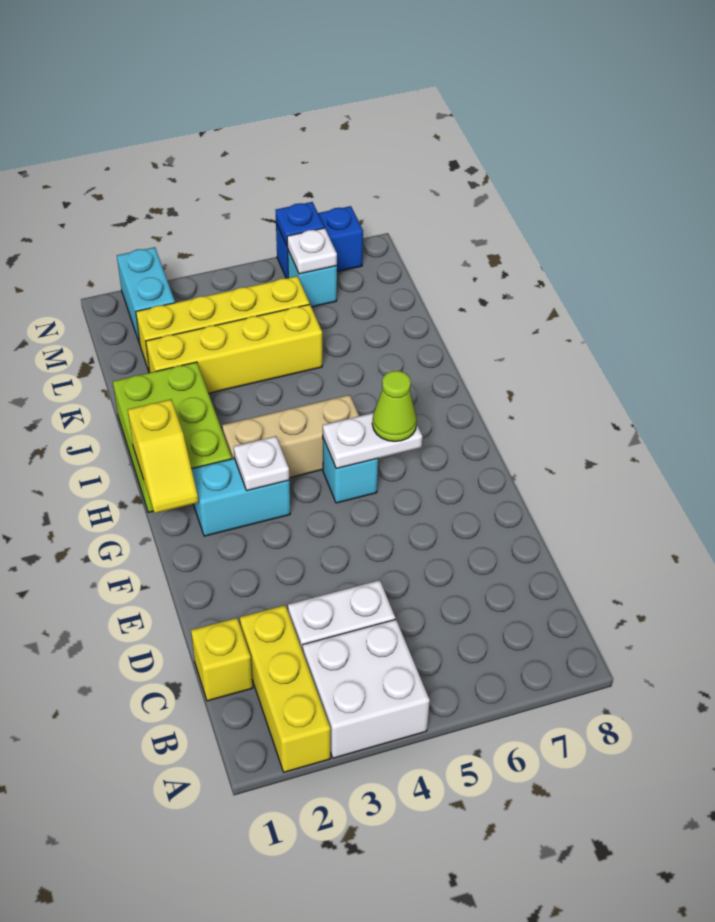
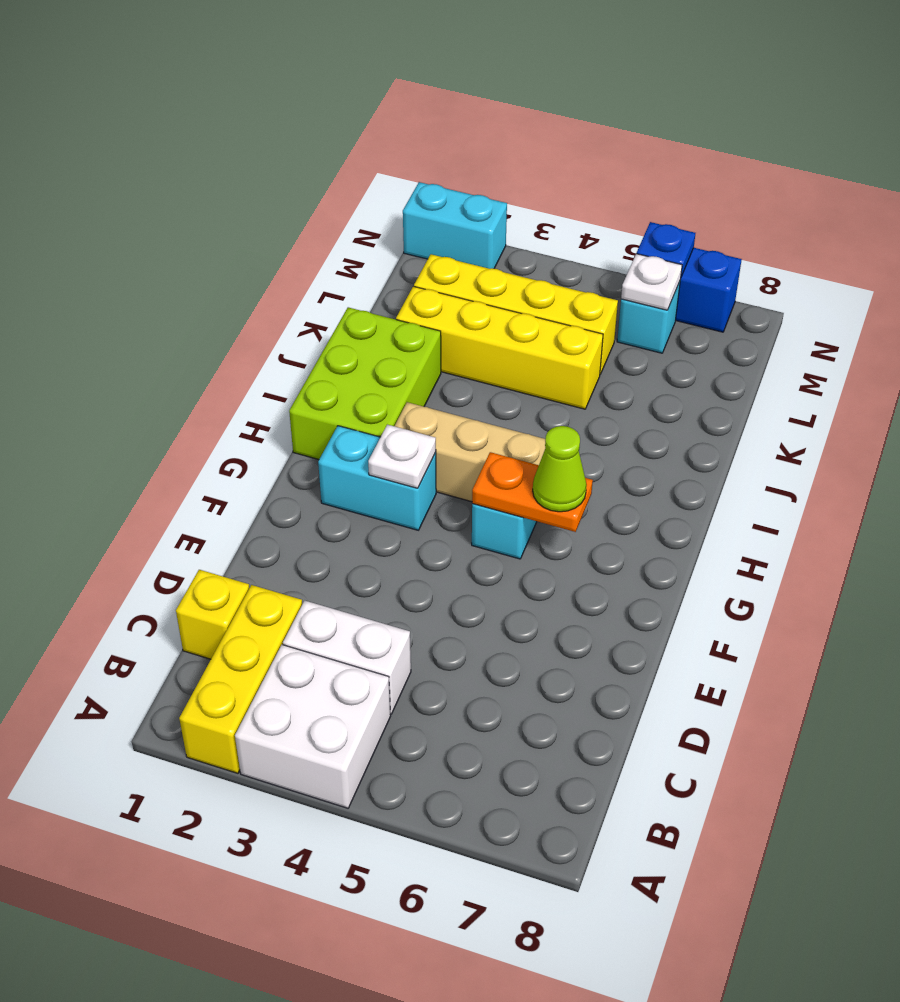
yellow 1x2 slope [128,399,198,513] -> none
white 1x2 plate [323,413,422,469] -> orange 1x2 plate [472,452,593,532]
cyan 1x2 brick [117,247,175,344] -> cyan 1x2 brick turned to [403,182,507,269]

